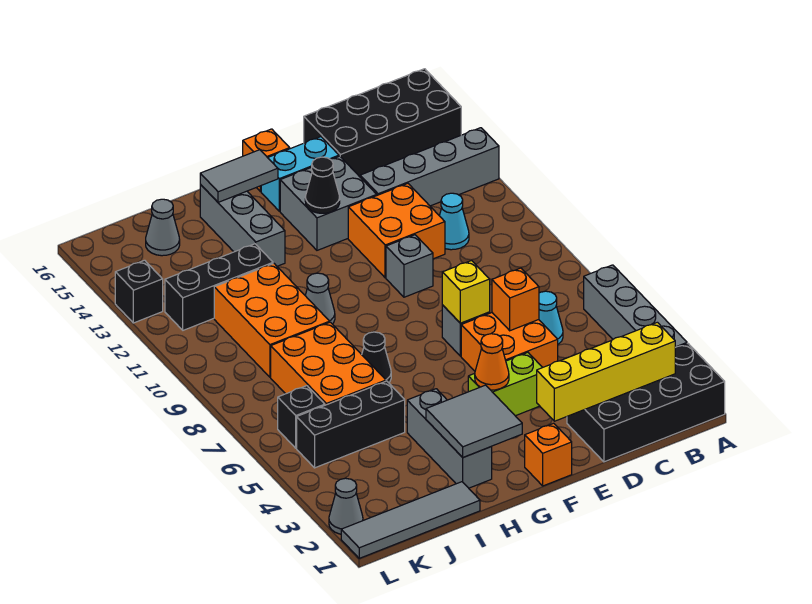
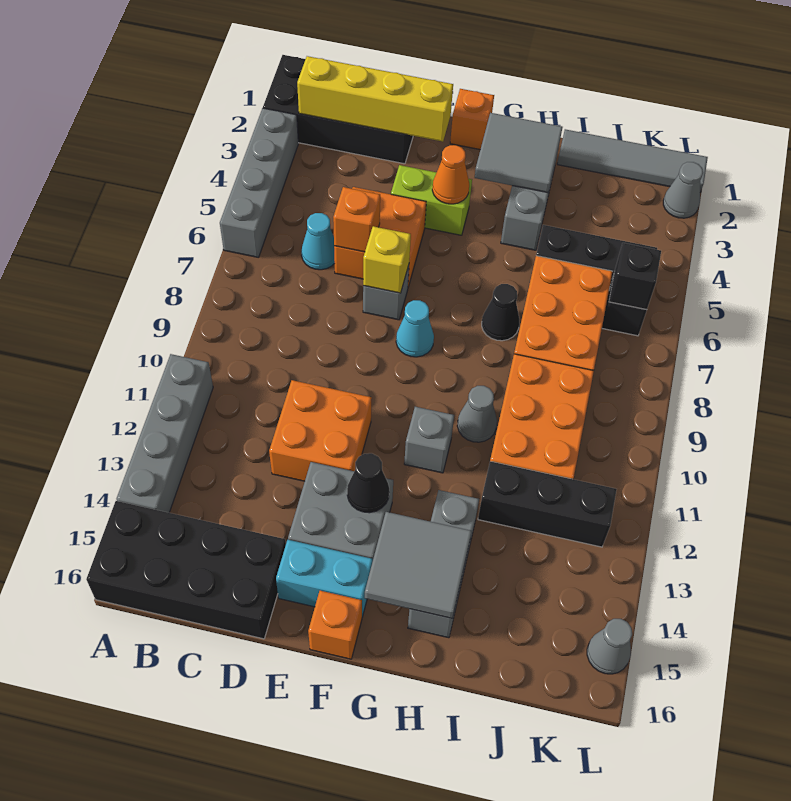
grey 1x4 brick [360,128,499,206] -> grey 1x4 brick turned to [116,354,213,513]
cyan 1x1 cone [439,193,469,250] -> cyan 1x1 cone moved to [396,300,434,357]
grey 1x1 brick [386,235,433,297] -> grey 1x1 brick moved to [404,407,454,473]
grey 1x2 tile [200,150,278,202] -> grey 2x2 tile [365,512,472,618]
grey 1x1 cone [146,199,180,256] -> grey 1x1 cone moved to [587,619,632,674]
black 1x1 brick [115,260,163,323] -> black 1x1 brick moved to [609,243,661,310]

